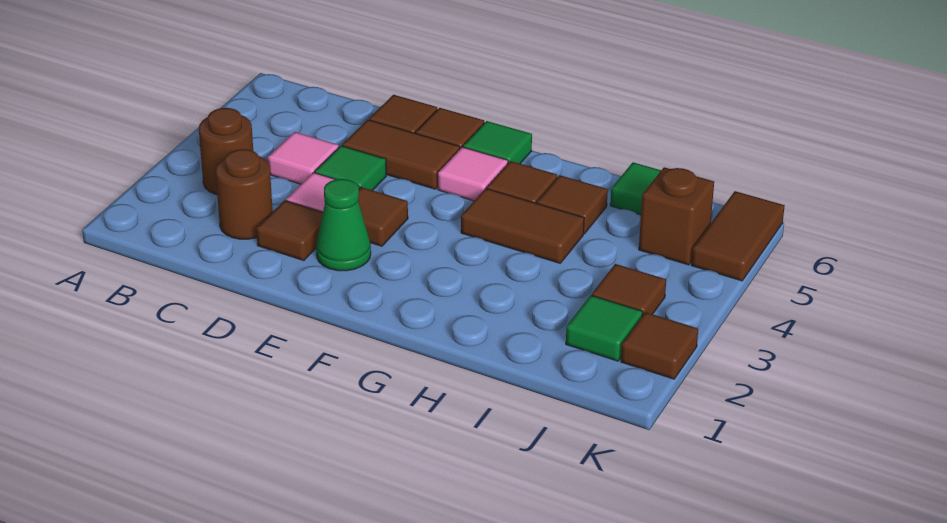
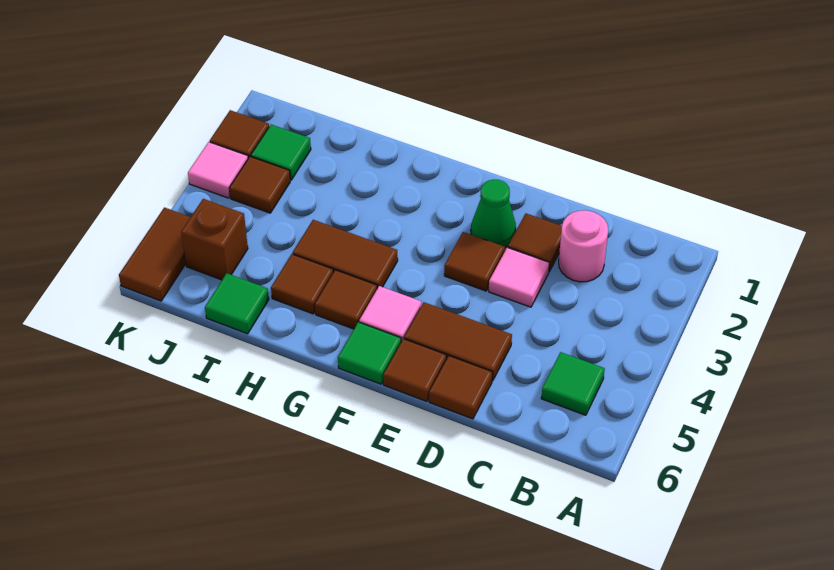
brown 1x1 round brick [199,108,253,195] -> none
brown 1x1 round brick [215,149,273,239] -> pink 1x1 round brick [559,210,608,282]
pink 1x1 tile [268,132,339,184] -> pink 1x1 tile moved to [188,142,248,198]
green 1x1 tile [315,146,386,190] -> green 1x1 tile moved to [541,352,605,415]

